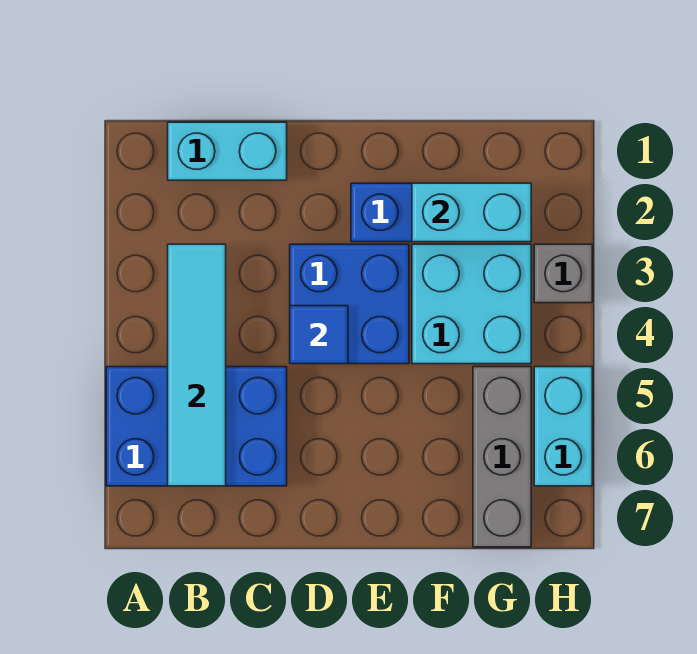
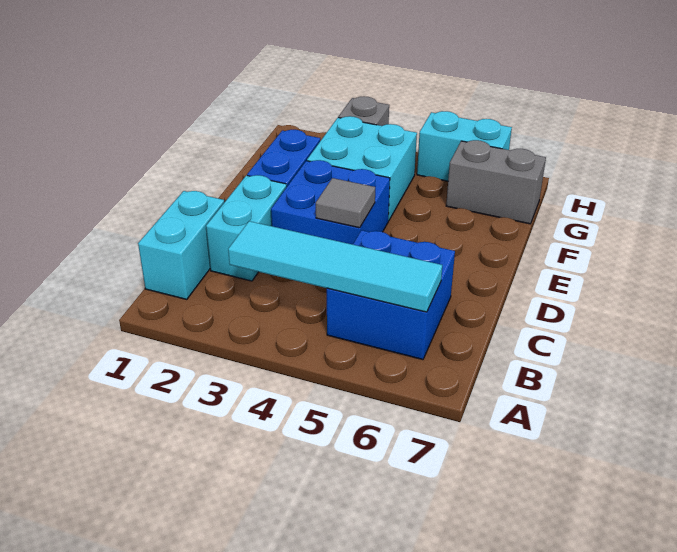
blue 2x3 brick [106,367,287,486] -> blue 2x2 brick [327,230,455,360]
blue 1x1 tile [290,306,348,364] -> grey 1x1 tile [316,178,375,228]
cyan 1x2 brick [412,183,531,242] -> cyan 1x2 brick moved to [206,175,287,281]
grey 1x3 brick [473,367,531,547] -> grey 1x2 brick [446,140,546,224]

